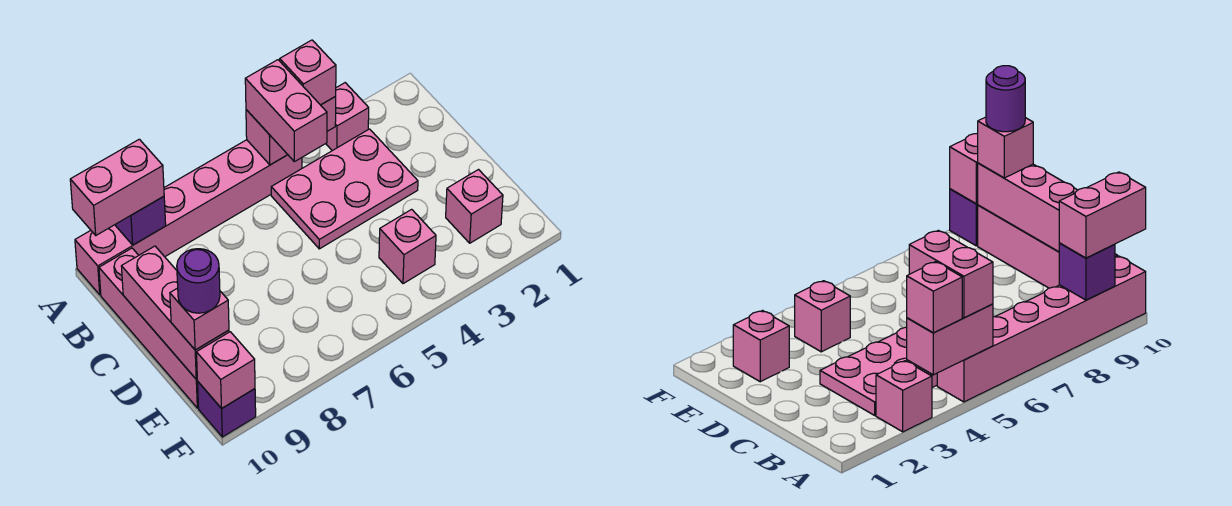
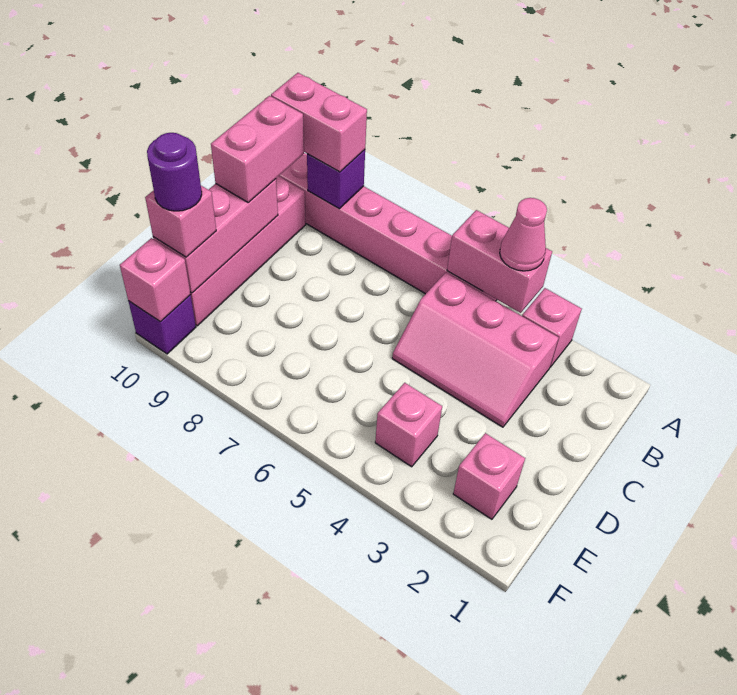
pink 1x1 brick [280,40,336,105] -> pink 1x1 cone [500,198,547,271]
pink 1x2 brick [245,60,327,162] -> pink 1x2 brick moved to [211,96,304,203]
pink 2x3 plate [271,129,418,249] -> pink 2x3 slope [392,273,559,427]

